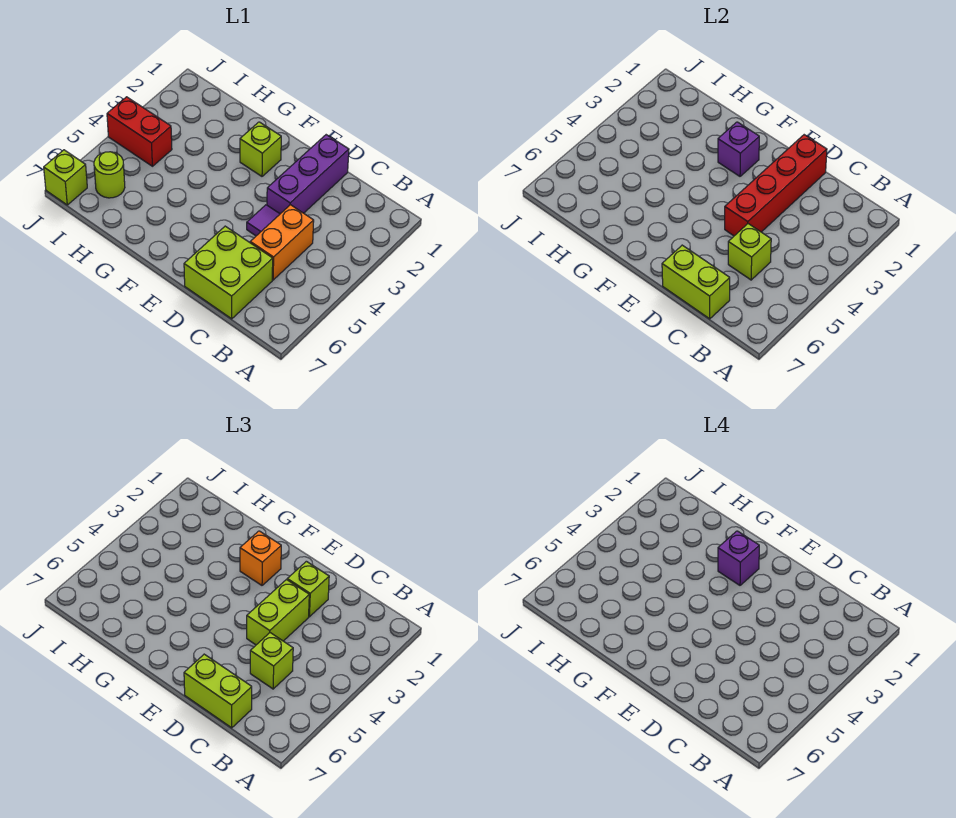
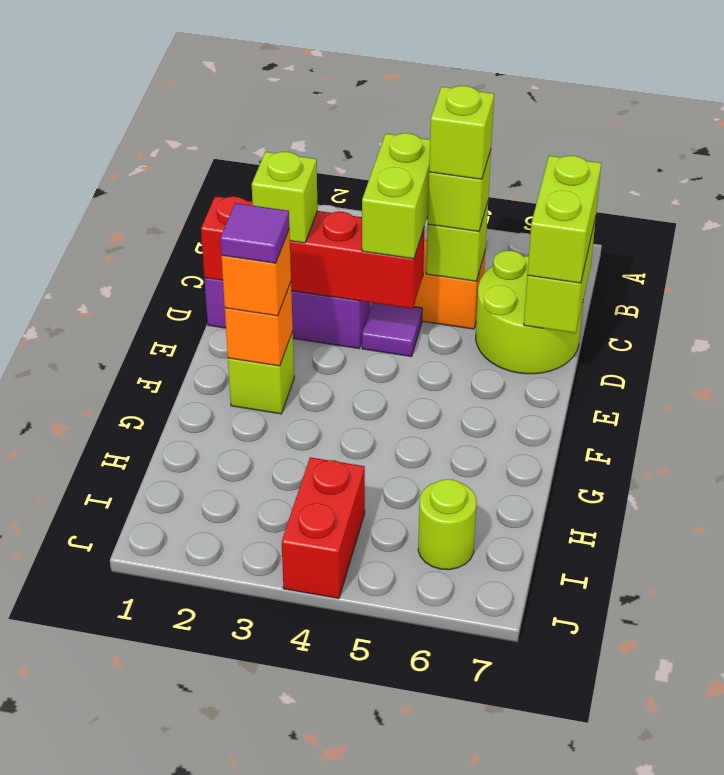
lime 2x2 brick [184,226,273,319] -> lime 2x2 round brick [476,251,583,374]
lime 1x2 brick [247,580,309,645] -> lime 1x2 brick turned to [362,133,430,259]
purple 1x1 brick [718,122,759,176] -> orange 1x1 brick [225,282,293,366]
purple 1x1 brick [718,531,759,585] -> purple 1x1 tile [220,203,289,263]
lime 1x1 brick [44,150,87,205] -> lime 1x1 brick moved to [429,86,494,179]

